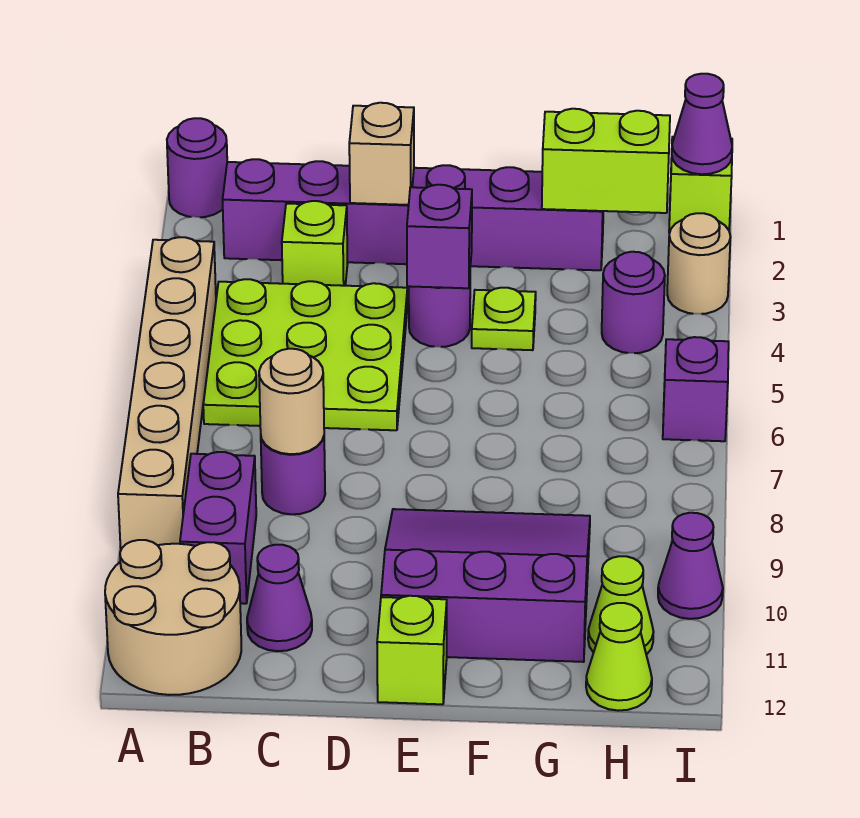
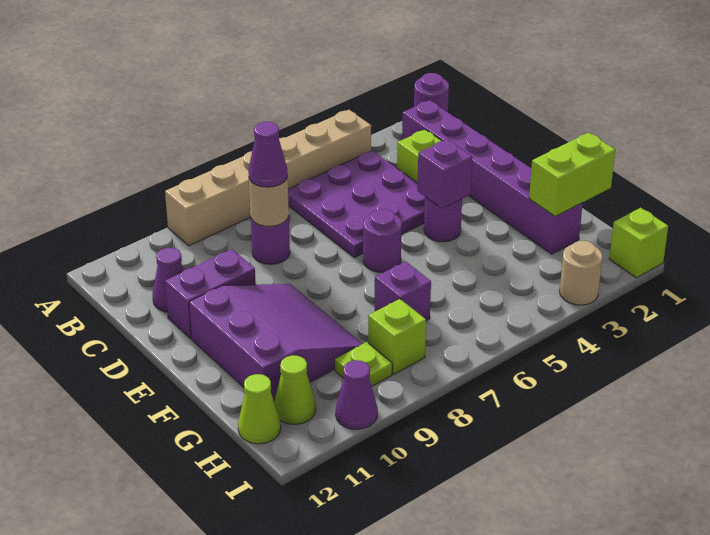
tan 2x2 round brick [105,540,241,695] -> none
lime 3x3 plate [203,279,407,430] -> purple 3x3 plate [288,151,425,258]
purple 1x2 brick [180,452,256,604] -> purple 1x2 brick moved to [165,249,256,339]
tan 1x1 brick [349,103,414,205] -> none
lime 1x1 brick [377,596,447,704] -> lime 1x1 brick moved to [368,299,426,374]
lime 1x1 plate [472,288,536,350] -> lime 1x1 plate moved to [335,342,392,386]
lime 1x2 brick [542,109,670,213] -> lime 1x2 brick turned to [529,133,615,216]
purple 1x1 round brick [602,252,665,353] -> purple 1x1 round brick moved to [363,209,402,272]
purple 1x1 cone [672,74,732,174] -> purple 1x1 cone moved to [248,122,288,187]
purple 1x1 brick [663,337,729,441] -> purple 1x1 brick moved to [375,262,431,321]

